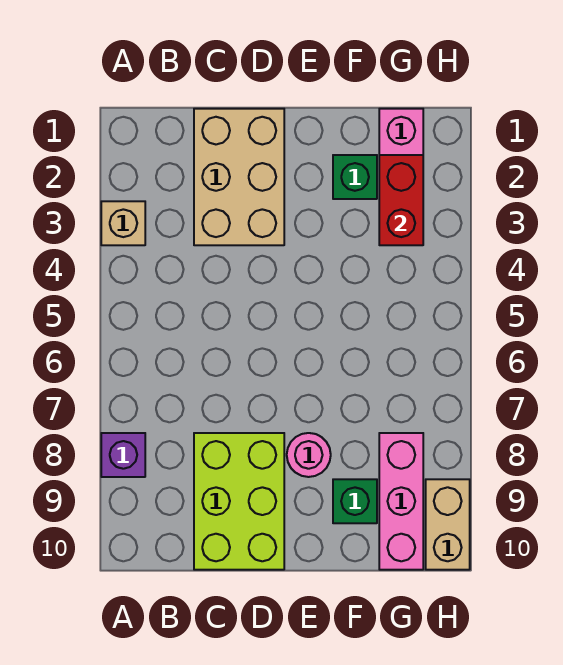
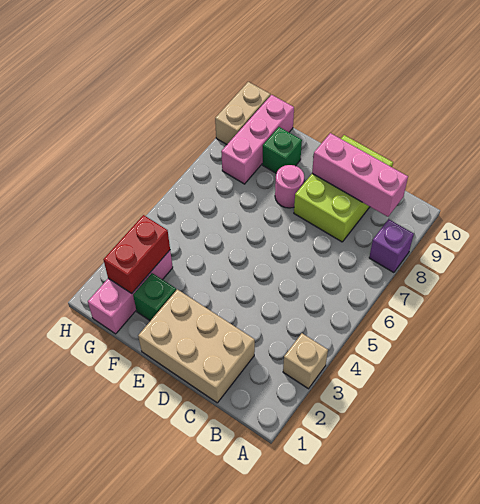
none -> pink 1x3 brick [312,133,408,217]
tan 2x3 brick [194,109,284,245] -> tan 2x3 brick turned to [138,289,255,403]

